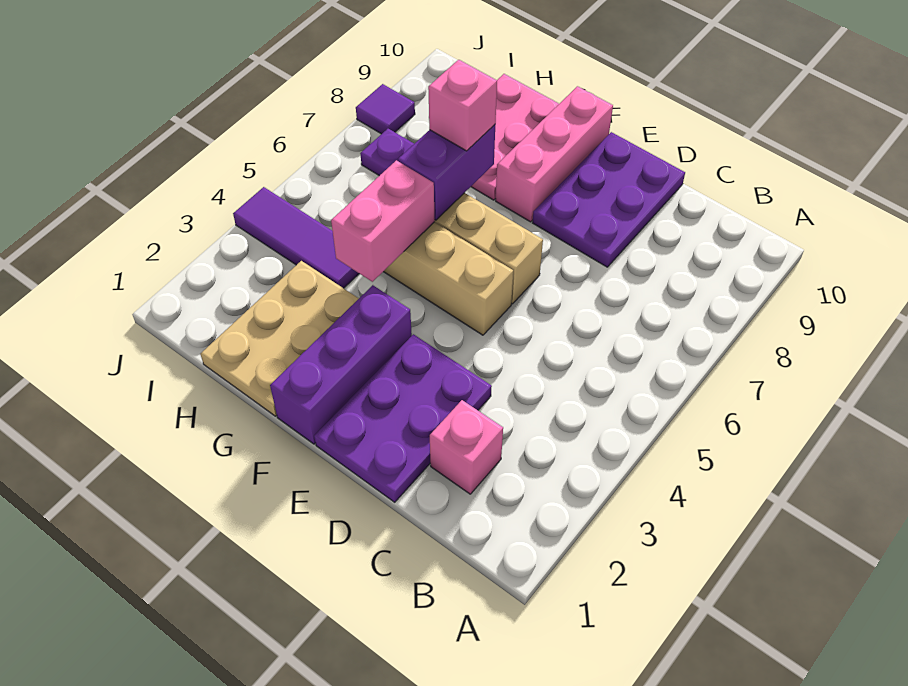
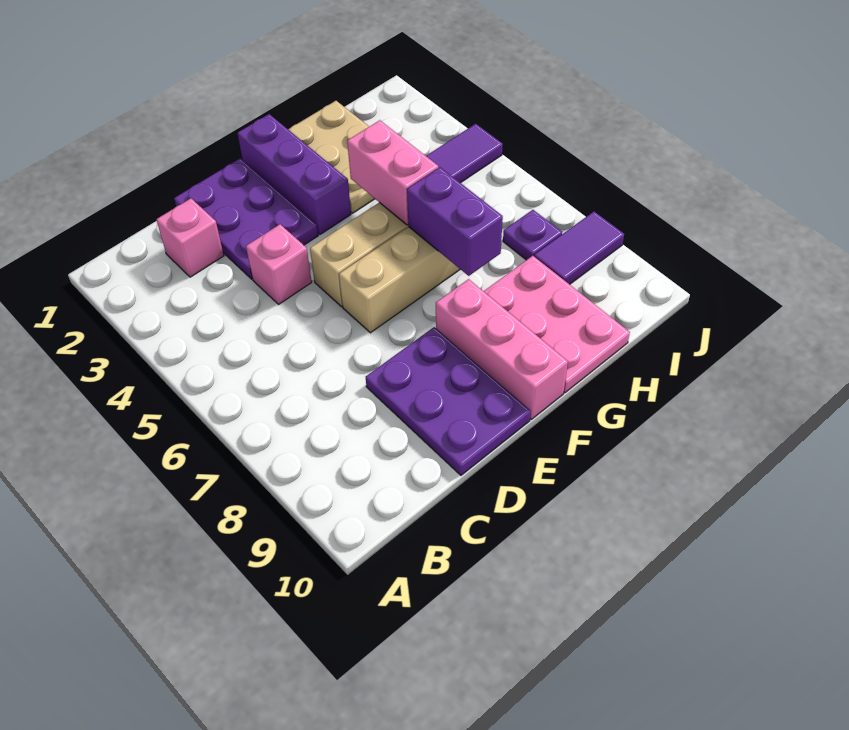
pink 1x1 brick [428,60,497,151] -> pink 1x1 brick moved to [246,224,312,304]
purple 1x1 tile [356,84,415,134] -> purple 1x2 tile [534,212,624,284]

